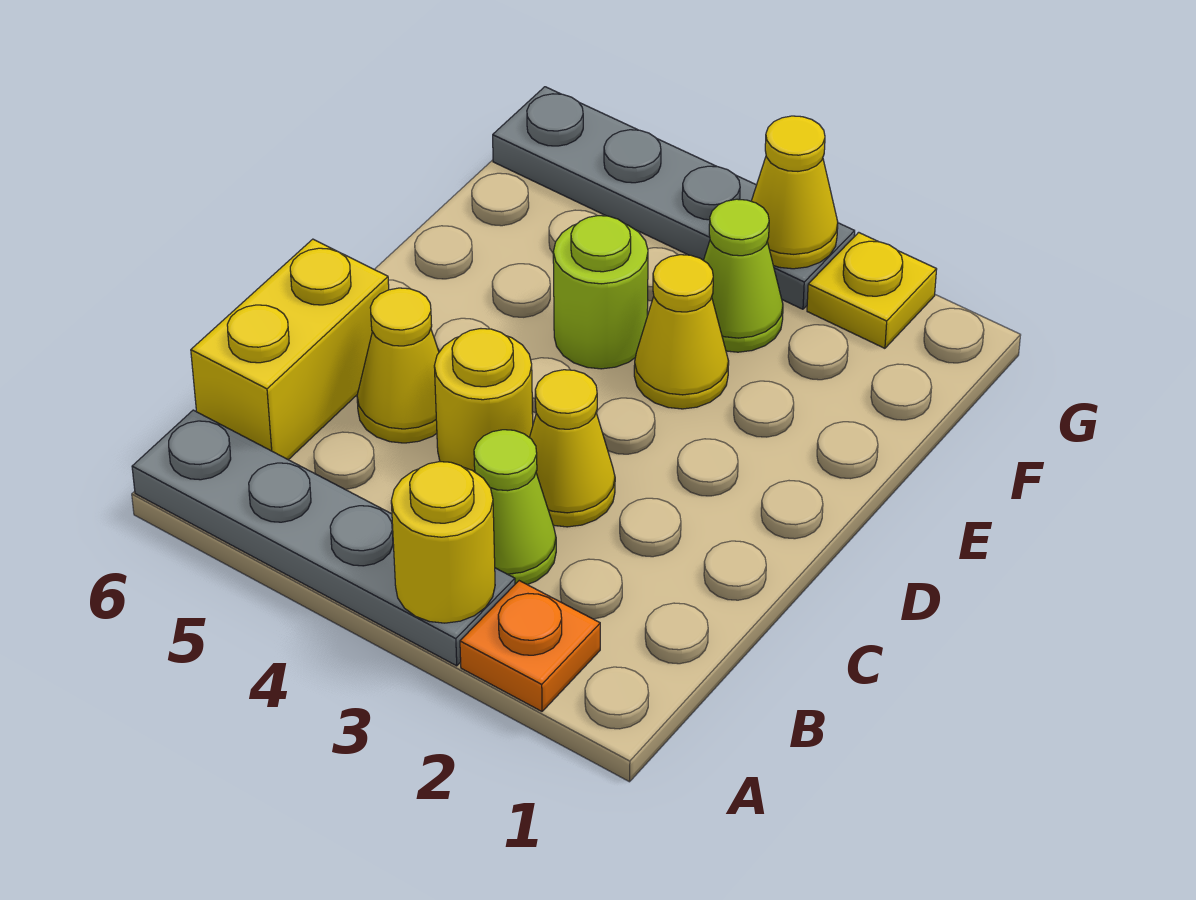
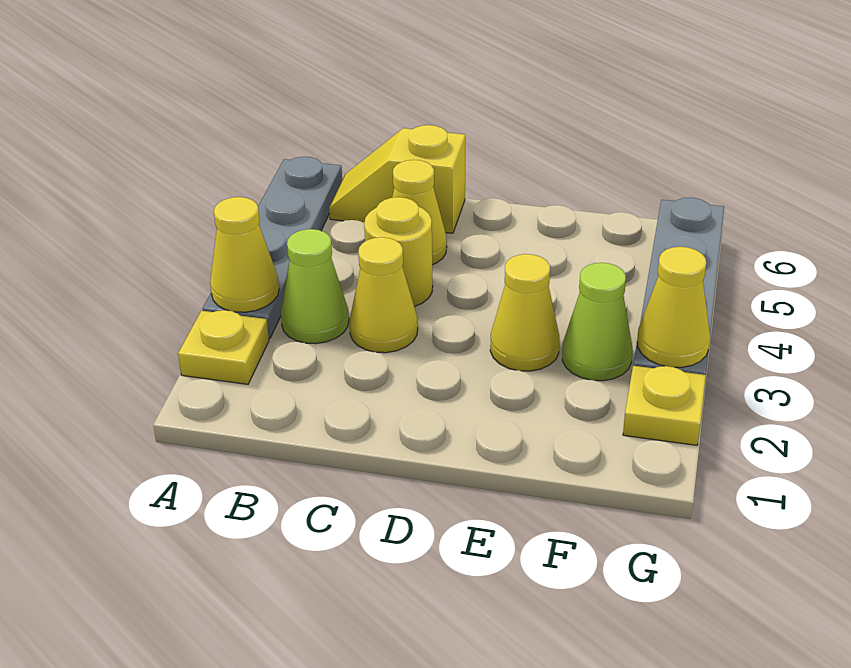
orange 1x1 plate [460,581,600,711] -> yellow 1x1 plate [178,310,269,384]
yellow 1x1 round brick [391,462,495,623] -> yellow 1x1 cone [210,197,279,312]
yellow 1x2 brick [191,239,389,460] -> yellow 1x2 slope [329,125,465,233]
lime 1x1 round brick [553,216,648,369] -> none

